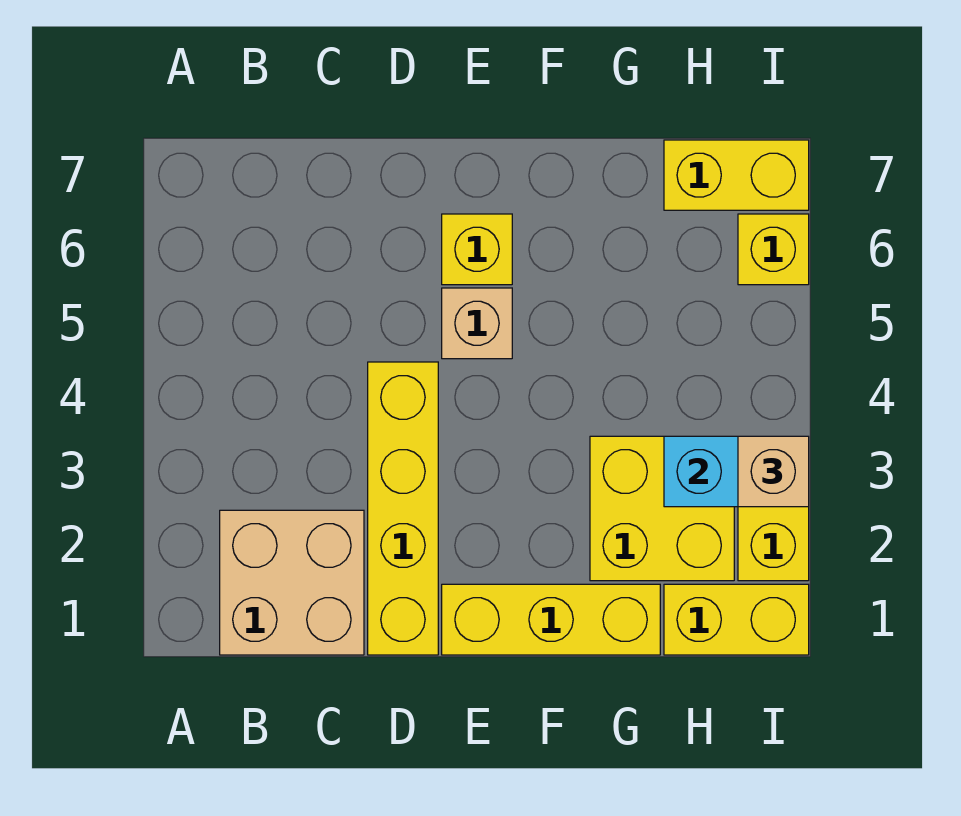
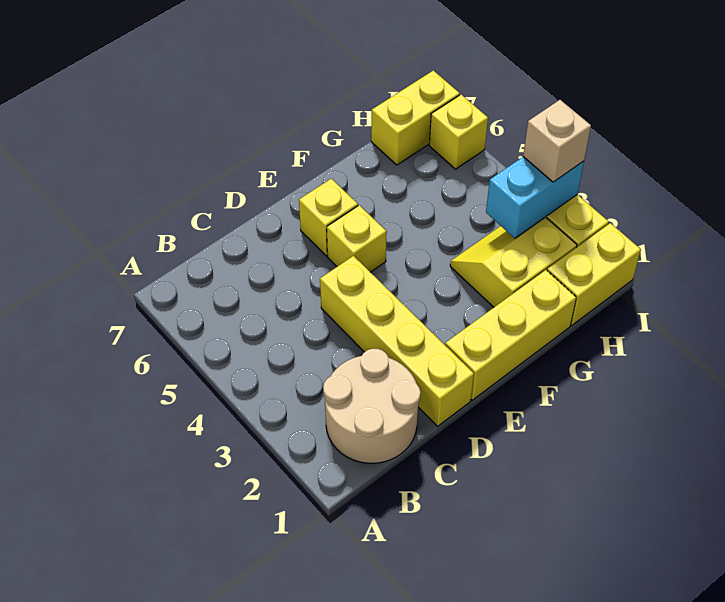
tan 2x2 brick [220,510,364,655] -> tan 2x2 round brick [323,349,421,463]
tan 1x1 brick [442,288,512,359] -> yellow 1x1 brick [327,205,387,272]
yellow 2x2 brick [590,436,734,581] -> yellow 2x2 slope [450,218,577,307]

